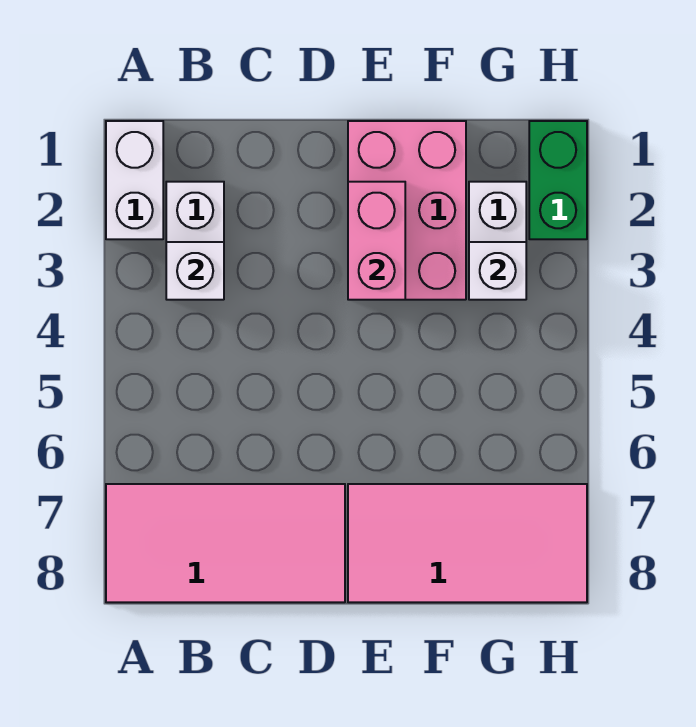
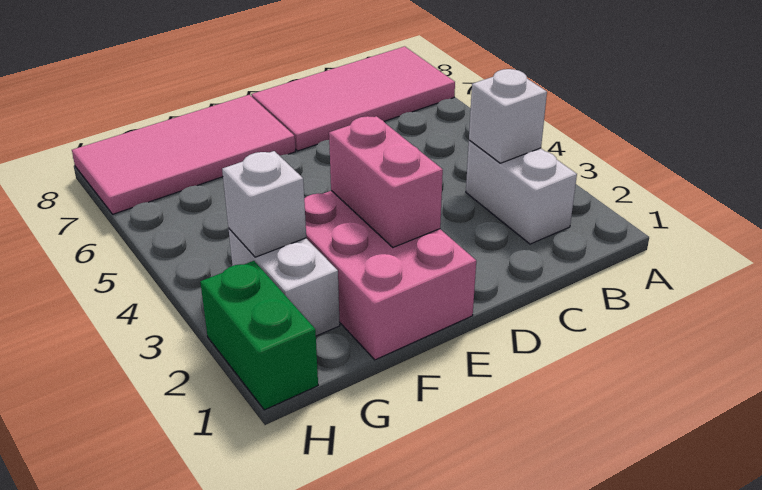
white 1x2 brick [106,121,163,239] -> none

